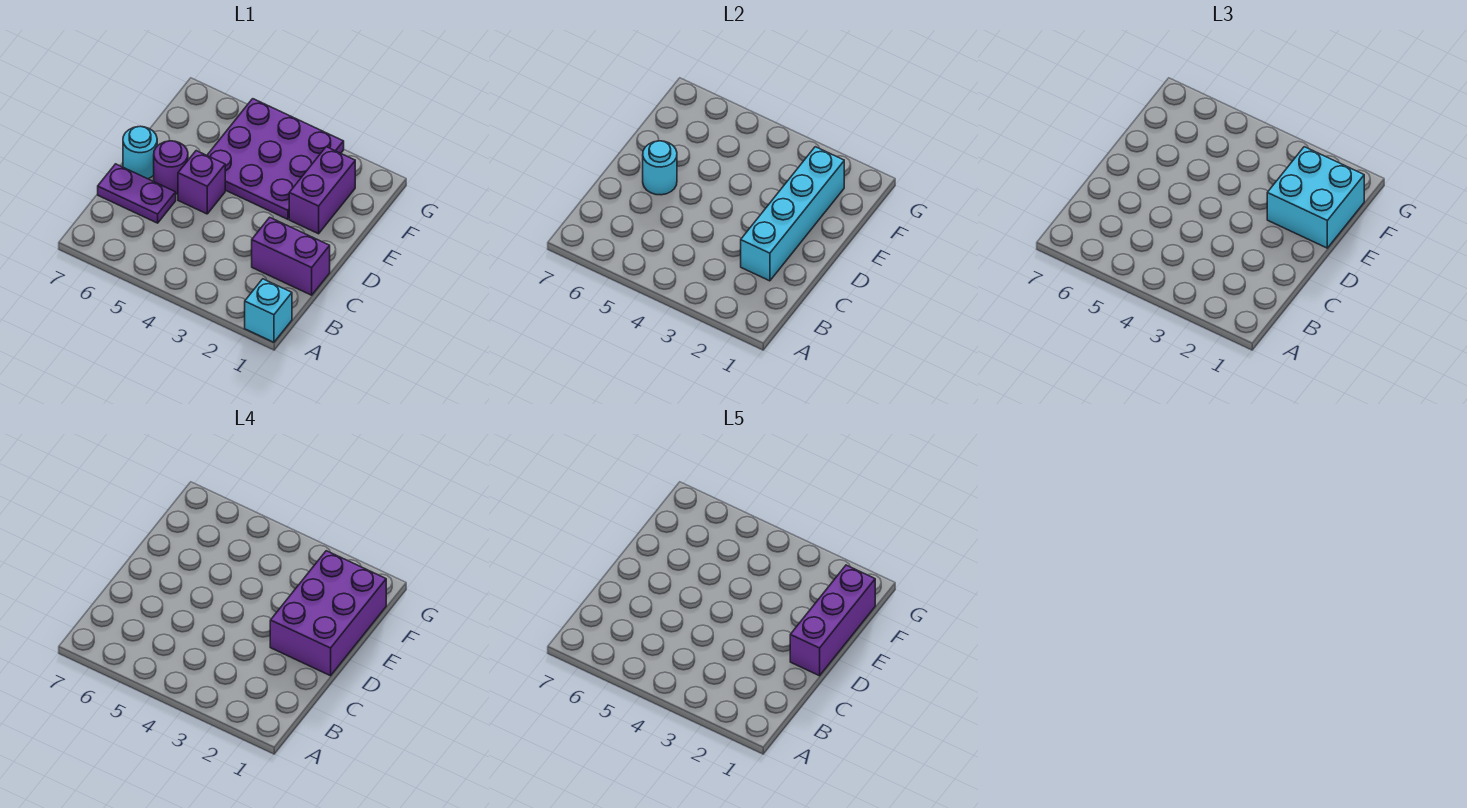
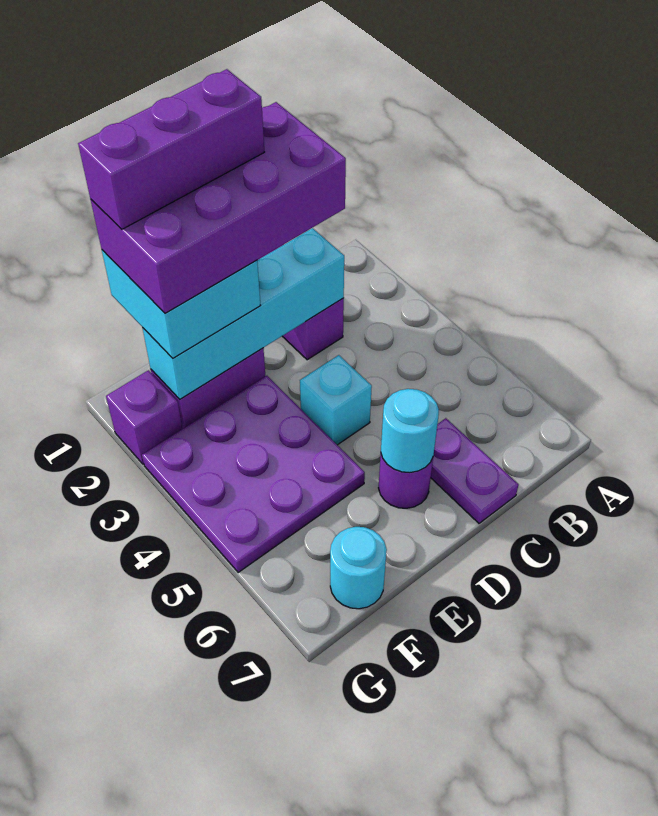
cyan 1x1 brick [245,279,292,342] -> cyan 1x1 brick moved to [300,355,372,445]
purple 2x3 brick [270,551,386,676] -> purple 2x4 brick [90,102,346,313]
purple 1x1 brick [178,151,225,214] -> purple 1x1 brick moved to [106,370,182,464]
cyan 1x1 round brick [123,126,157,179] -> cyan 1x1 round brick moved to [330,527,387,609]

